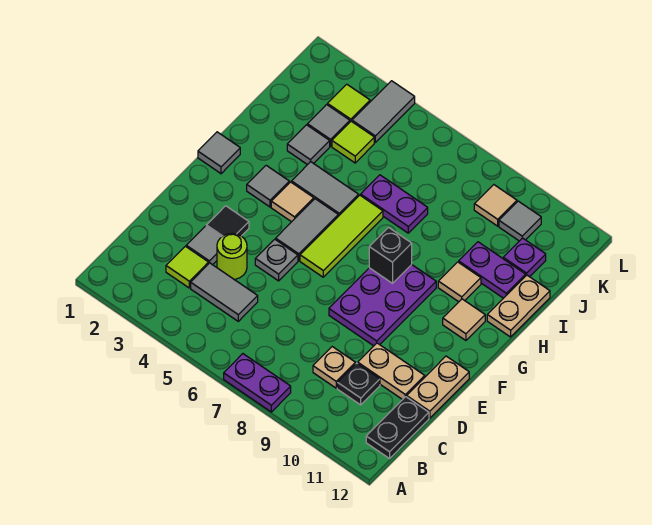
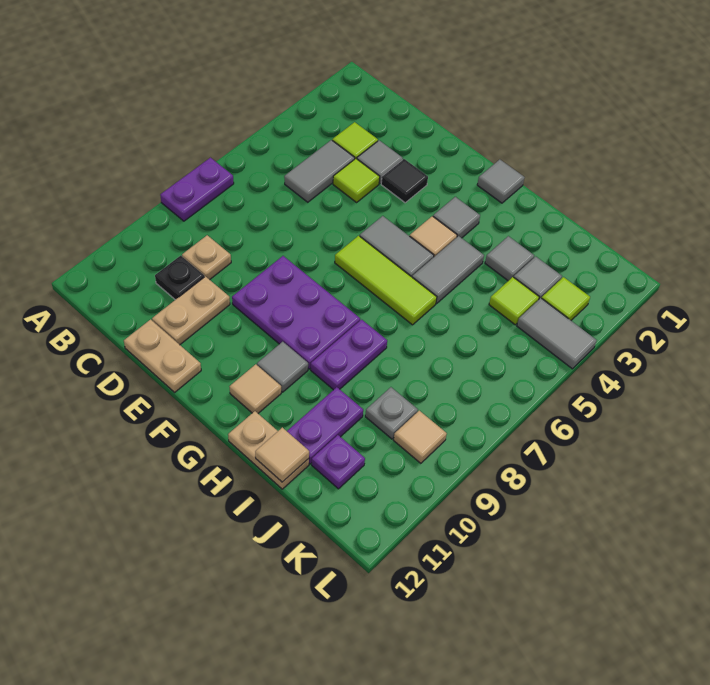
black 1x2 plate [366,397,429,459] -> none
lime 1x1 round brick [217,233,247,279] -> lime 1x1 tile [333,159,380,202]
grey 1x1 plate [255,239,298,281] -> grey 1x1 plate moved to [365,387,418,439]
black 1x1 brick [369,228,412,283] -> none
tan 1x1 tile [438,262,481,302] -> tan 1x1 tile moved to [255,427,309,482]
purple 1x2 plate [361,175,428,233] -> purple 1x2 plate moved to [311,320,387,390]
grey 1x1 tile [499,201,541,241] -> grey 1x1 tile moved to [257,342,308,392]

